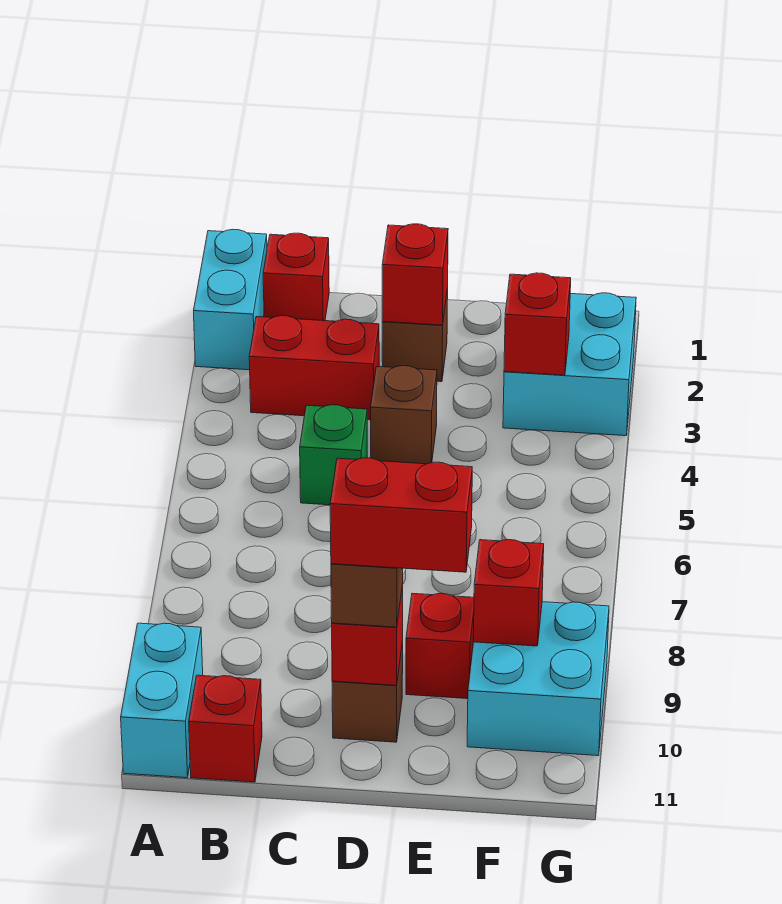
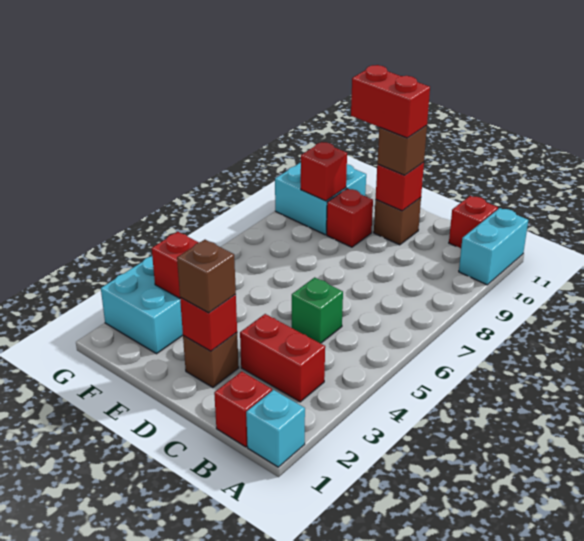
cyan 1x2 brick [194,229,267,370] -> cyan 1x1 brick [246,390,305,467]
brown 1x1 brick [371,366,437,464] -> brown 1x1 brick moved to [177,240,236,313]

